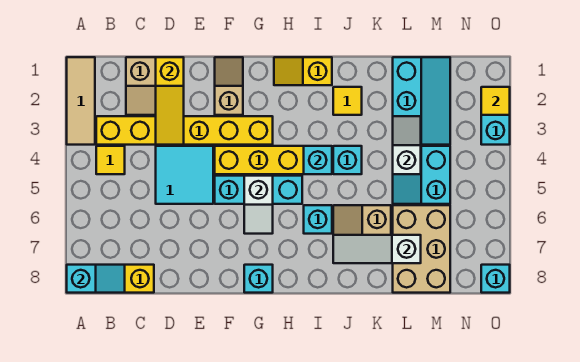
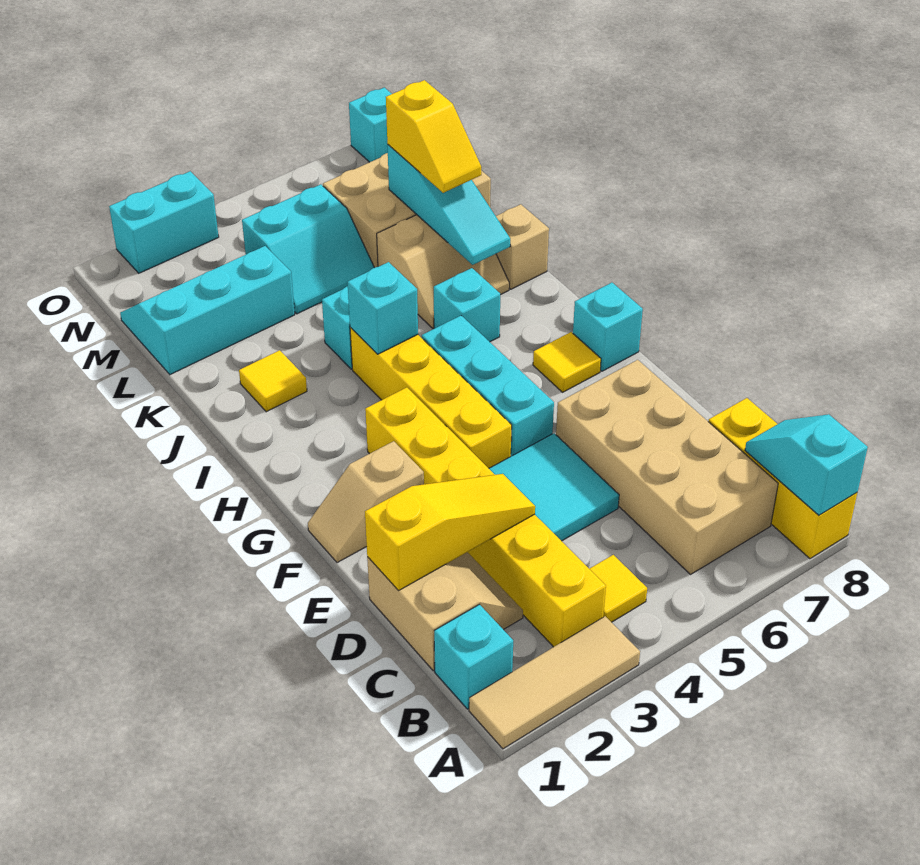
none -> cyan 1x1 brick [434,605,513,709]
none -> tan 2x4 brick [556,360,778,574]
white 1x2 slope [244,176,273,234] -> none
yellow 1x2 slope [274,57,332,85] -> yellow 1x2 slope moved to [386,80,481,193]
white 1x3 slope [333,235,421,263] -> cyan 1x3 slope [387,145,510,265]
none -> tan 1x1 brick [496,204,549,289]
white 1x2 slope [393,116,421,174] -> none
yellow 1x1 tile [481,87,510,115] -> yellow 1x1 tile moved to [533,332,601,392]

